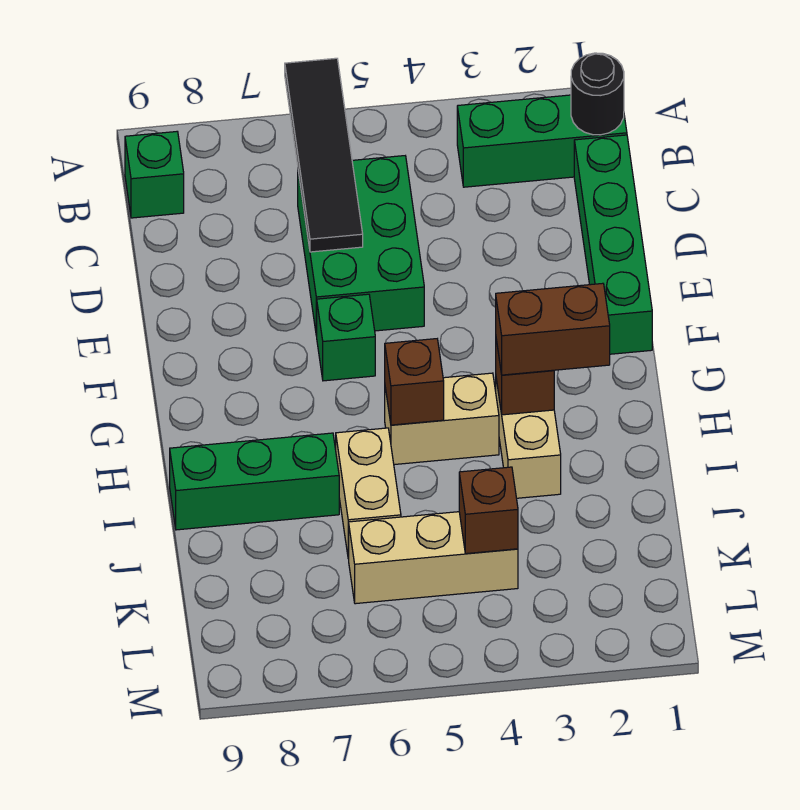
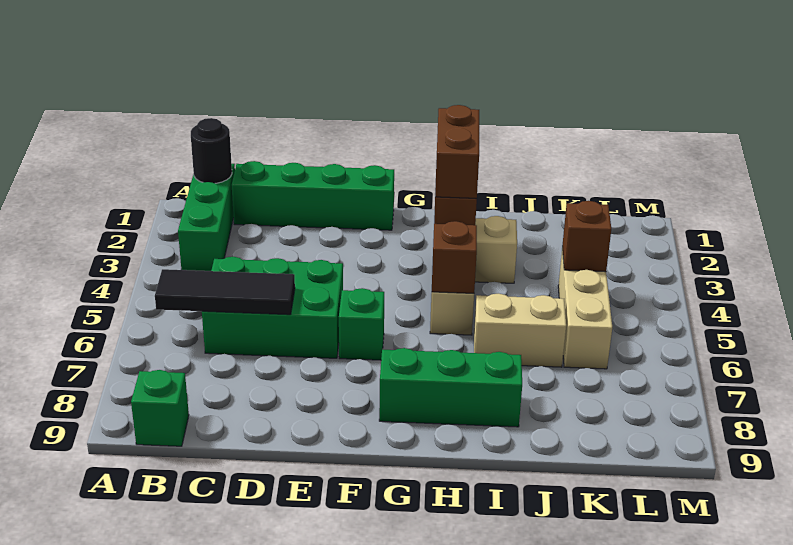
black 1x4 tile [285,58,363,252] -> black 1x3 tile [155,269,295,315]
green 1x3 brick [170,433,339,530] -> green 1x3 brick turned to [379,348,522,427]

